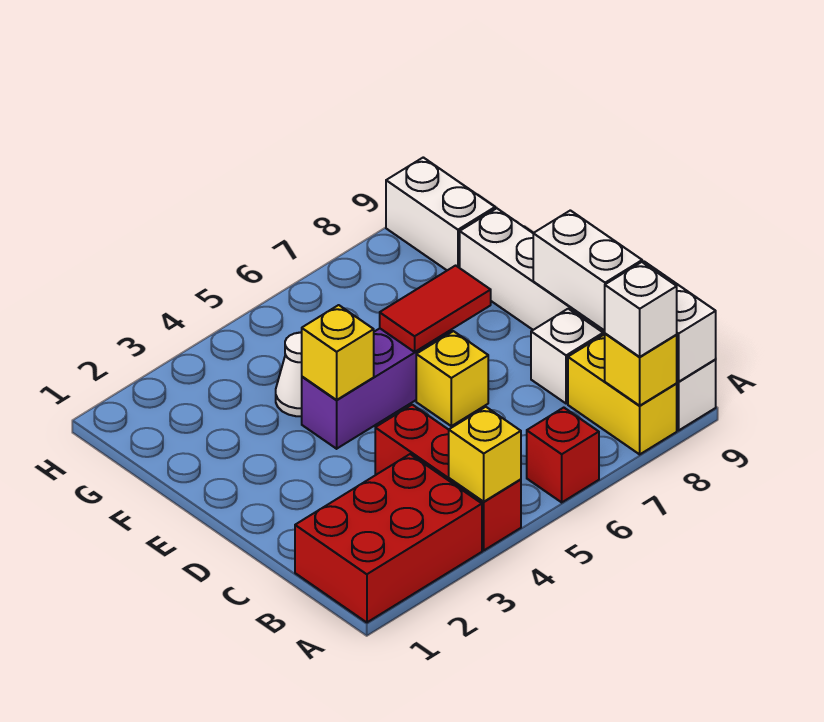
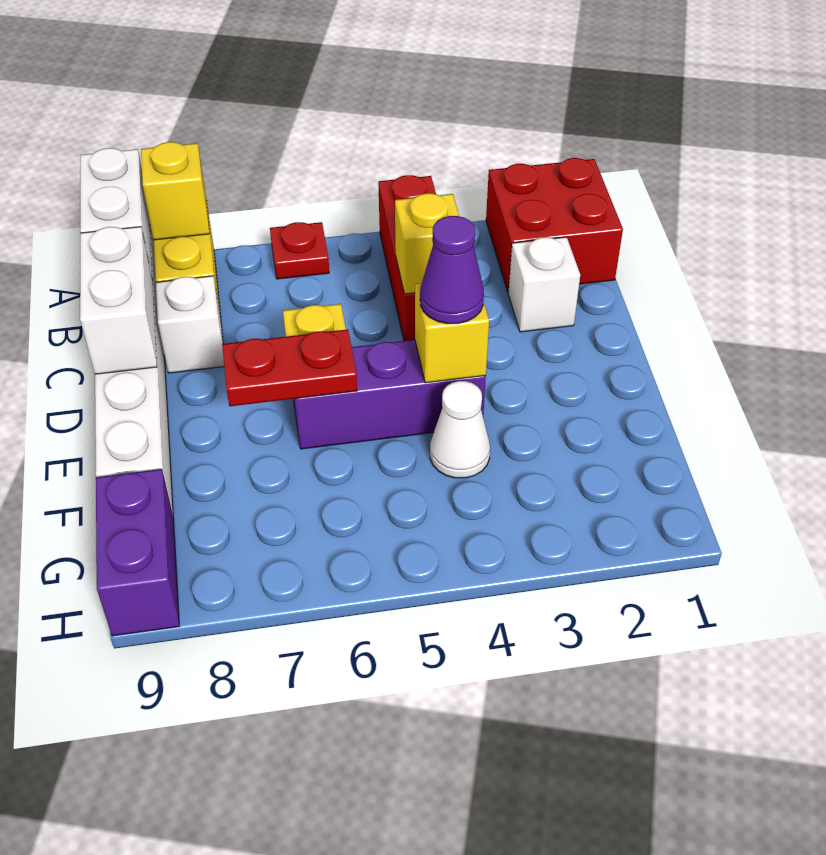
red 2x3 brick [295,454,482,622] -> red 2x2 brick [486,158,623,292]
yellow 1x1 brick [449,407,521,502] -> yellow 1x1 brick moved to [395,193,459,294]
red 1x1 brick [527,408,599,502] -> red 1x1 plate [270,222,329,279]
white 1x1 brick [605,262,677,357] -> white 1x1 brick moved to [508,237,580,332]
none -> purple 1x1 cone [420,216,484,324]
red 1x2 tile [380,266,491,352] -> red 1x2 plate [222,329,357,406]
white 1x2 brick [386,157,495,270] -> purple 1x2 brick [96,469,179,636]

